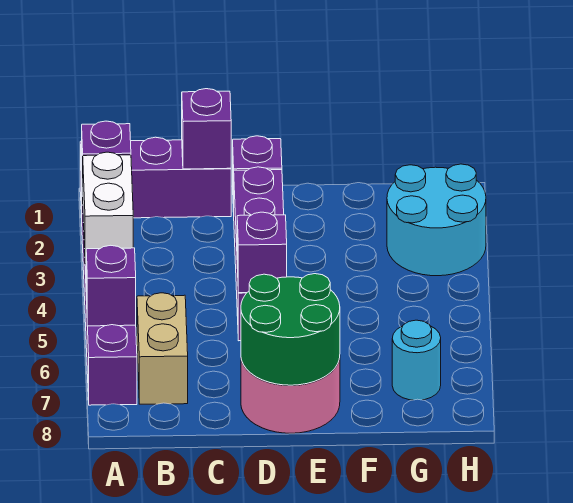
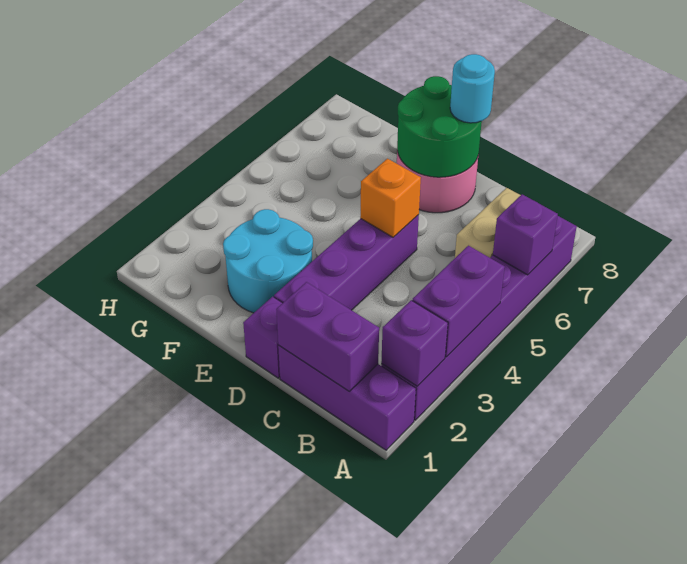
white 1x2 brick [83,152,133,264] -> purple 1x2 brick [412,246,505,357]
purple 1x1 brick [182,89,231,169] -> purple 1x2 brick [276,282,379,391]
purple 1x1 brick [237,212,287,293] -> orange 1x1 brick [360,159,421,237]
cyan 2x2 round brick [387,164,486,276] -> cyan 2x2 round brick moved to [223,209,313,313]
cyan 1x1 round brick [392,320,441,400] -> cyan 1x1 round brick moved to [450,54,495,123]

